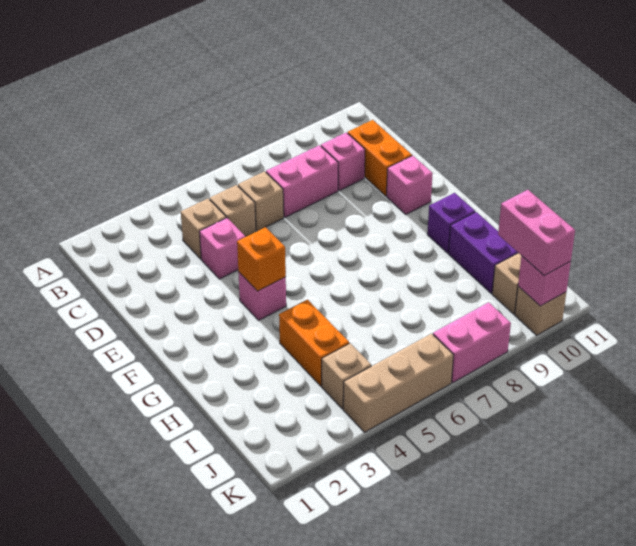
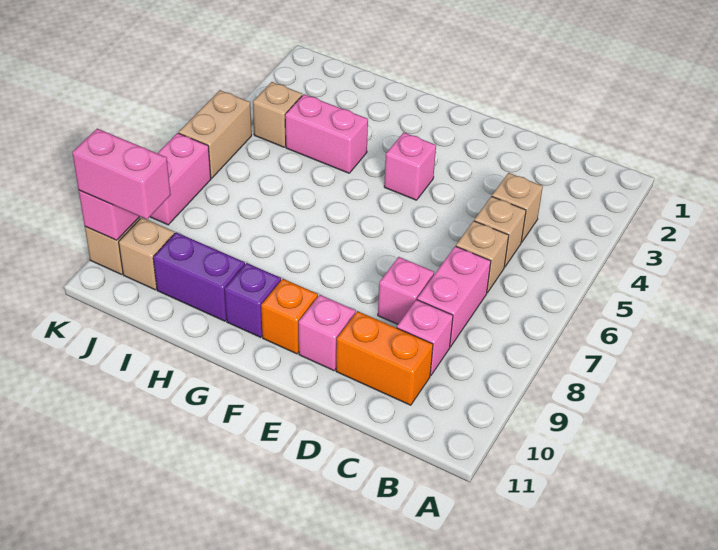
pink 1x1 brick [199,218,245,279] -> pink 1x1 brick moved to [378,257,434,324]
orange 1x1 brick [237,227,286,291] -> orange 1x1 brick moved to [261,279,318,354]
orange 1x2 brick [279,300,349,386] -> pink 1x2 brick [285,94,368,173]
tan 1x3 brick [343,334,454,433] -> tan 1x2 brick [179,90,252,178]

